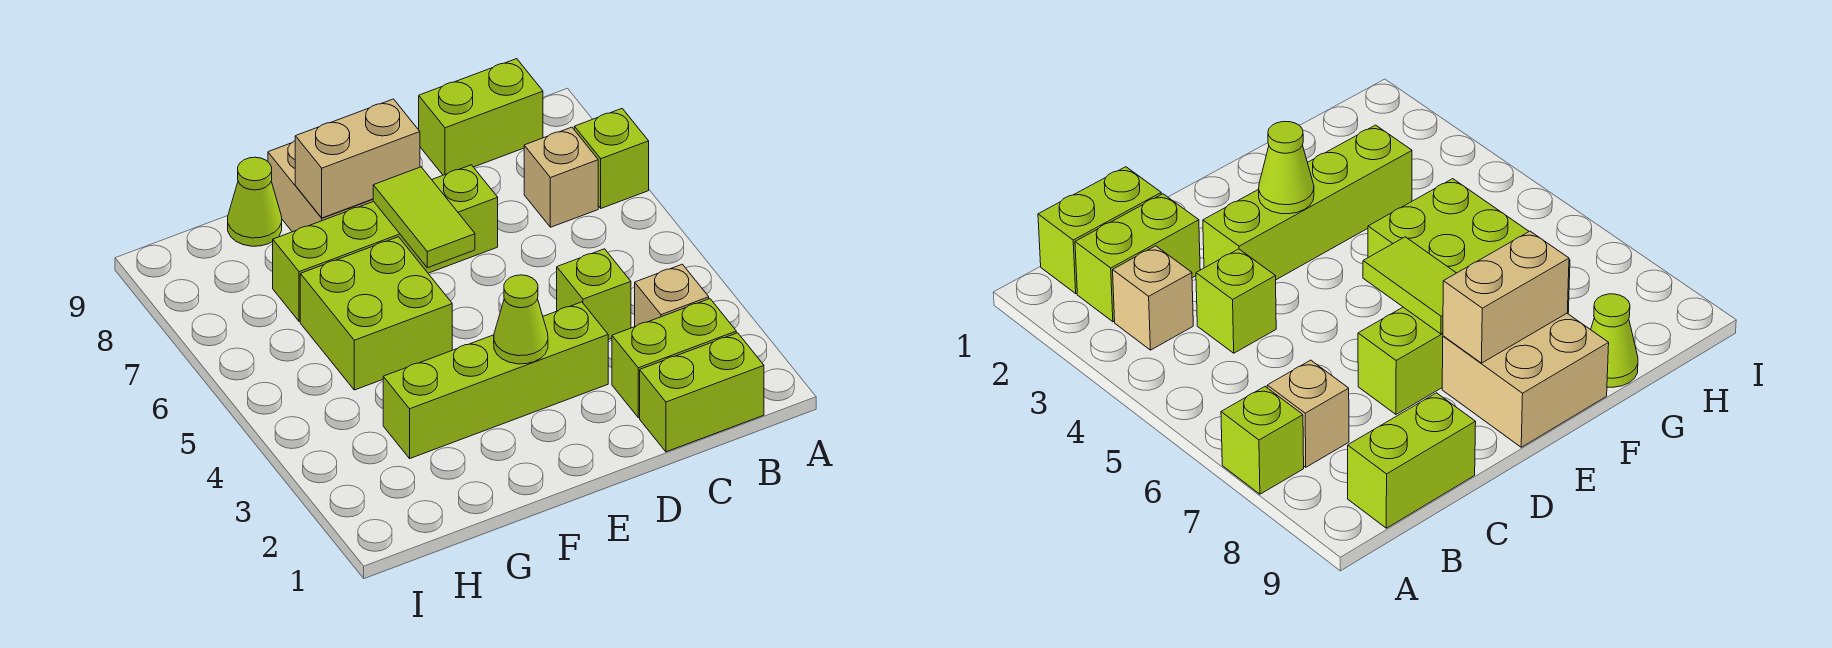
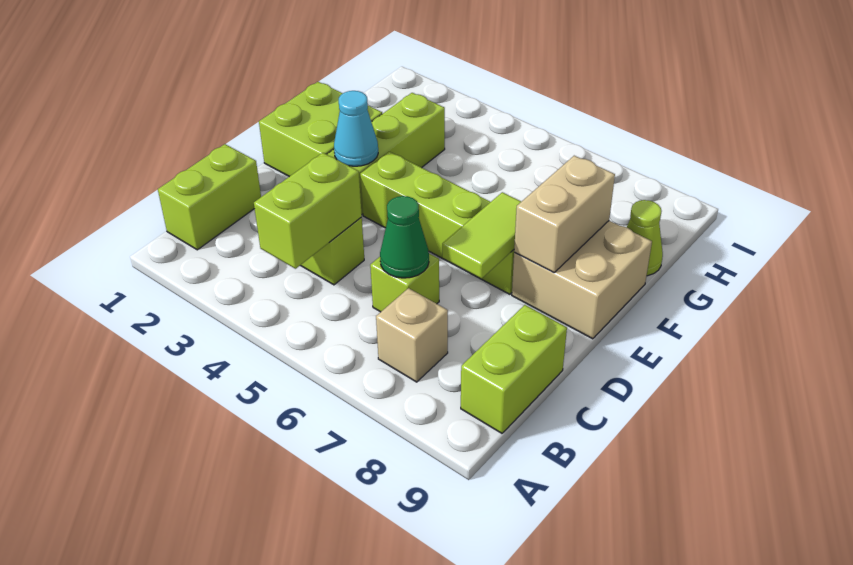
lime 1x1 brick [574,109,649,208] -> lime 1x1 brick moved to [370,254,439,312]
lime 1x2 brick [612,299,736,418] -> lime 1x2 brick moved to [254,153,362,269]
tan 1x1 brick [635,264,709,327] -> none
none -> green 1x1 cone [380,196,429,278]
lime 1x4 brick [273,165,498,322] -> lime 1x4 brick turned to [360,152,514,294]
lime 1x1 cone [494,275,548,364] -> cyan 1x1 cone [334,91,378,166]
lime 1x2 tile [373,167,475,268] -> lime 1x2 tile turned to [442,192,521,279]
lime 2x2 brick [300,237,452,390] -> lime 2x2 brick moved to [259,82,382,177]

